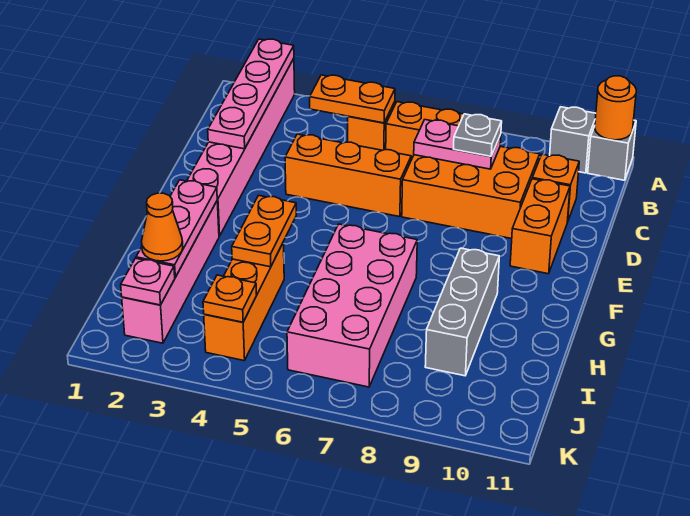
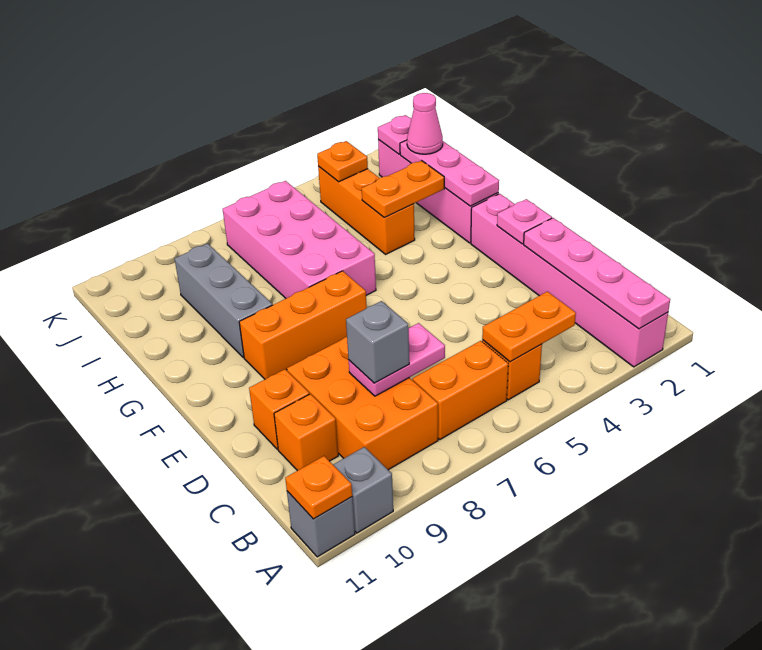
orange 1x1 round brick [595,76,636,140] -> orange 1x1 plate [285,456,352,519]
orange 2x3 brick [402,146,540,239] -> orange 2x3 brick turned to [287,337,438,470]
grey 1x1 plate [454,114,502,156] -> grey 1x1 brick [346,301,409,383]
orange 1x3 brick [285,134,411,217] -> orange 1x3 brick moved to [239,271,367,379]
orange 1x2 brick [510,179,570,274] -> orange 1x1 brick [249,369,309,449]
none -> pink 1x1 plate [497,199,552,244]
orange 1x2 plate [232,195,296,267] -> orange 1x2 plate turned to [362,161,444,217]
orange 1x1 cone [142,193,183,261] -> pink 1x1 cone [407,93,443,154]

